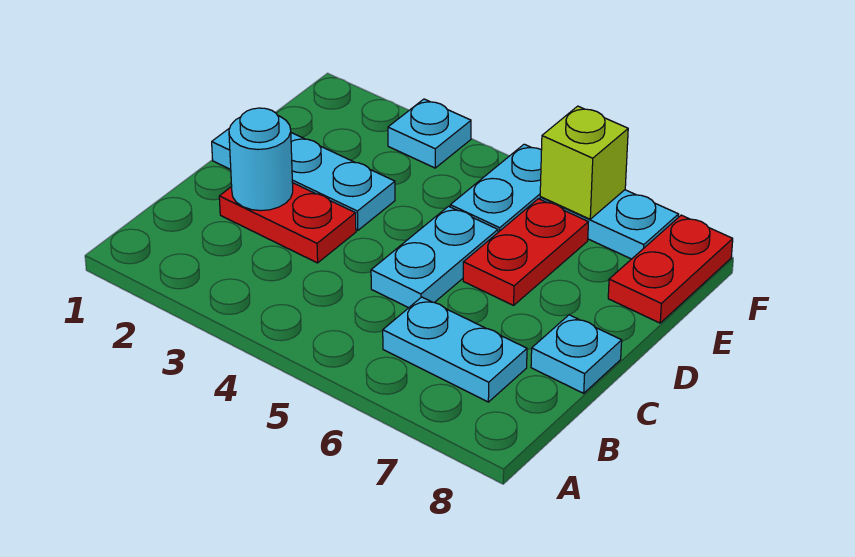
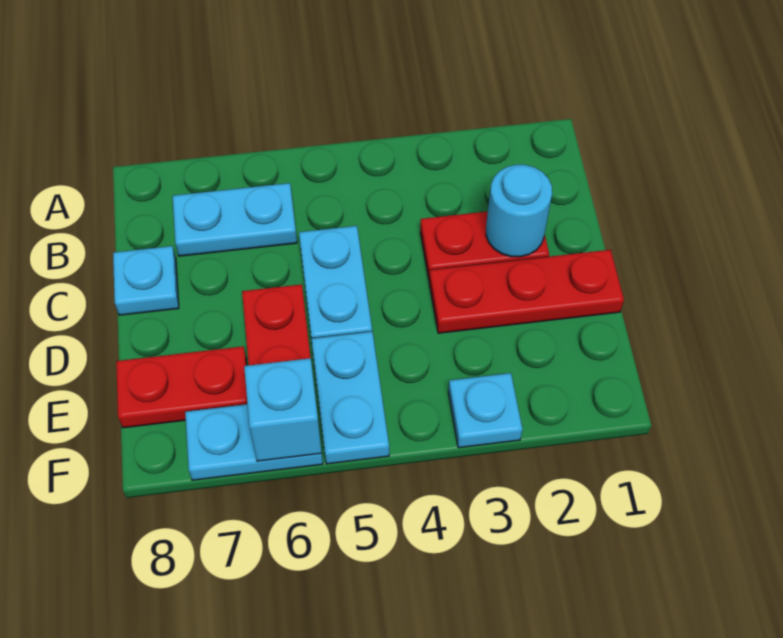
cyan 1x3 plate [212,129,395,230] -> red 1x3 plate [429,250,624,333]
red 1x2 plate [608,215,733,323] -> red 1x2 plate turned to [116,346,247,428]
lime 1x1 brick [540,106,628,219] -> cyan 1x1 brick [244,358,322,461]

